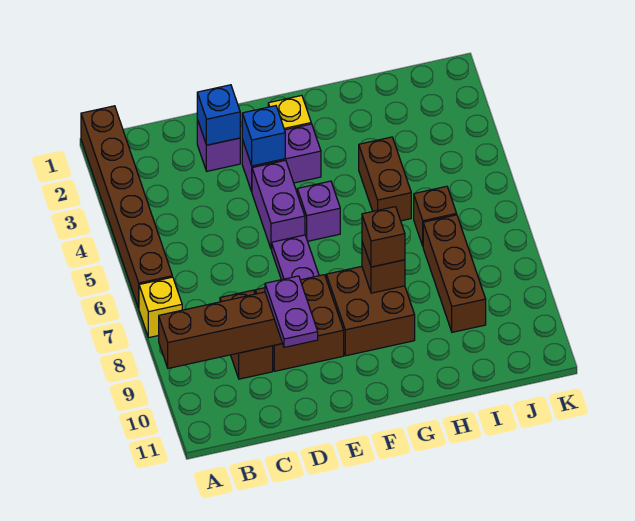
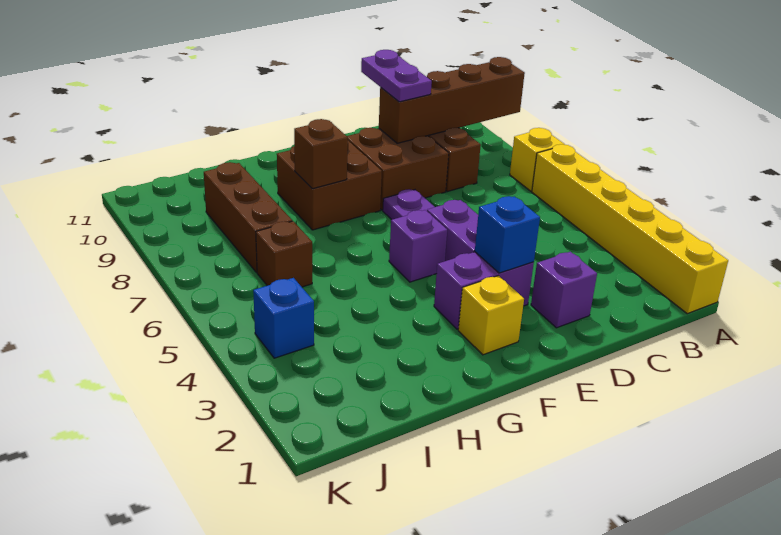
brown 1x6 brick [81,106,172,308] -> yellow 1x6 brick [532,144,728,314]
blue 1x1 brick [197,85,240,145] -> blue 1x1 brick moved to [253,278,314,358]
brown 1x1 brick [362,207,405,267] -> none
brown 1x2 brick [359,137,411,221] -> none

